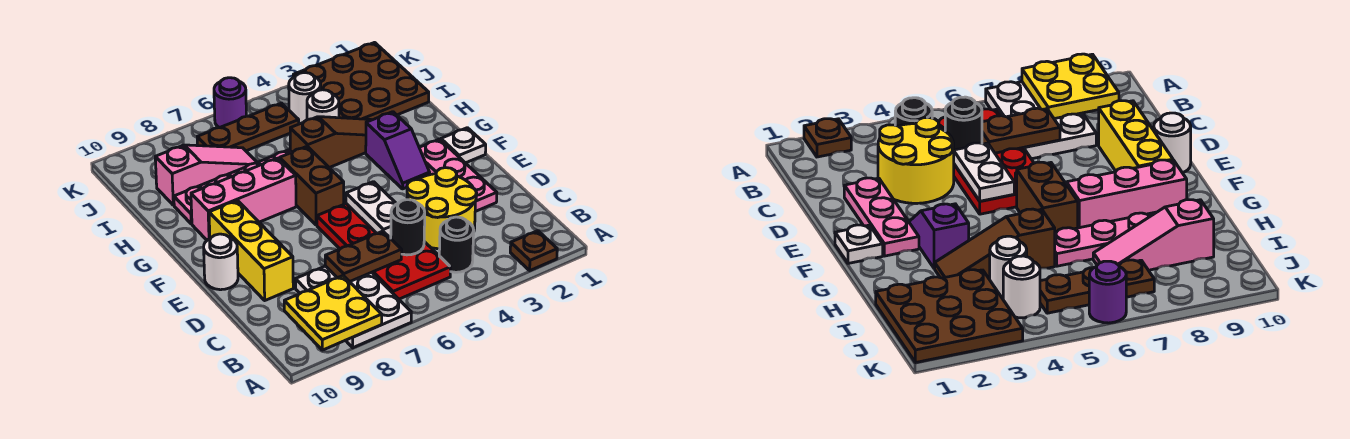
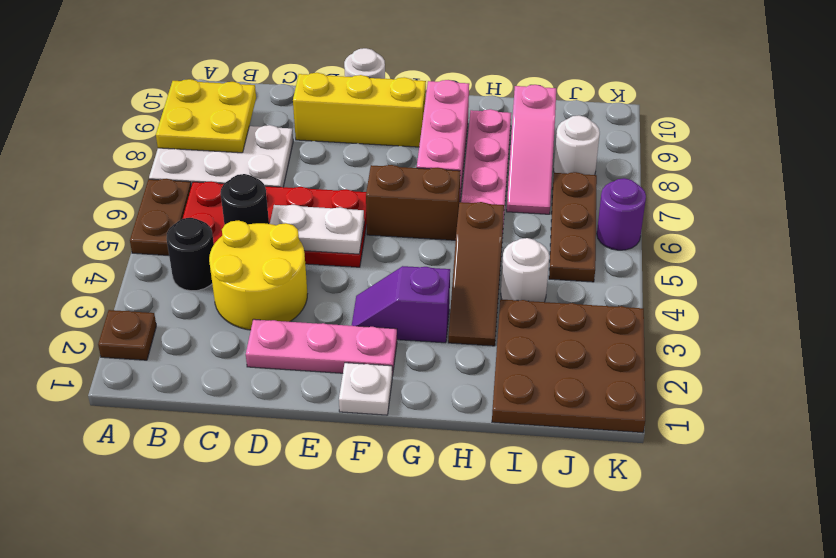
brown 1x2 plate [325,231,402,282] -> brown 1x2 plate moved to [130,179,191,255]
white 1x1 round brick [289,73,321,124] -> white 1x1 round brick moved to [554,115,600,175]

